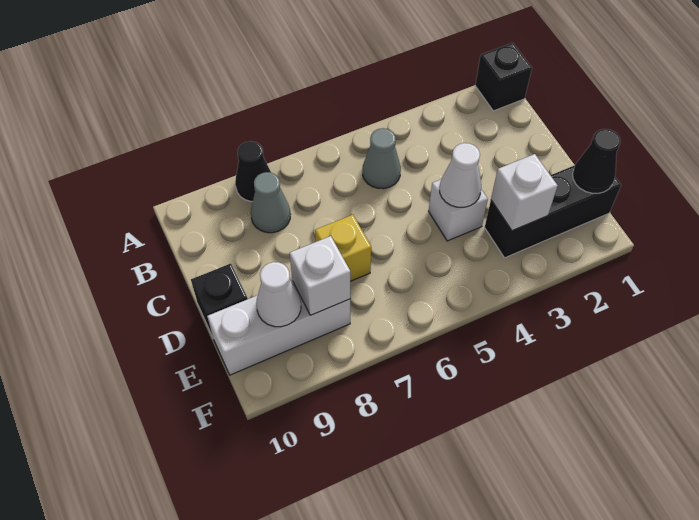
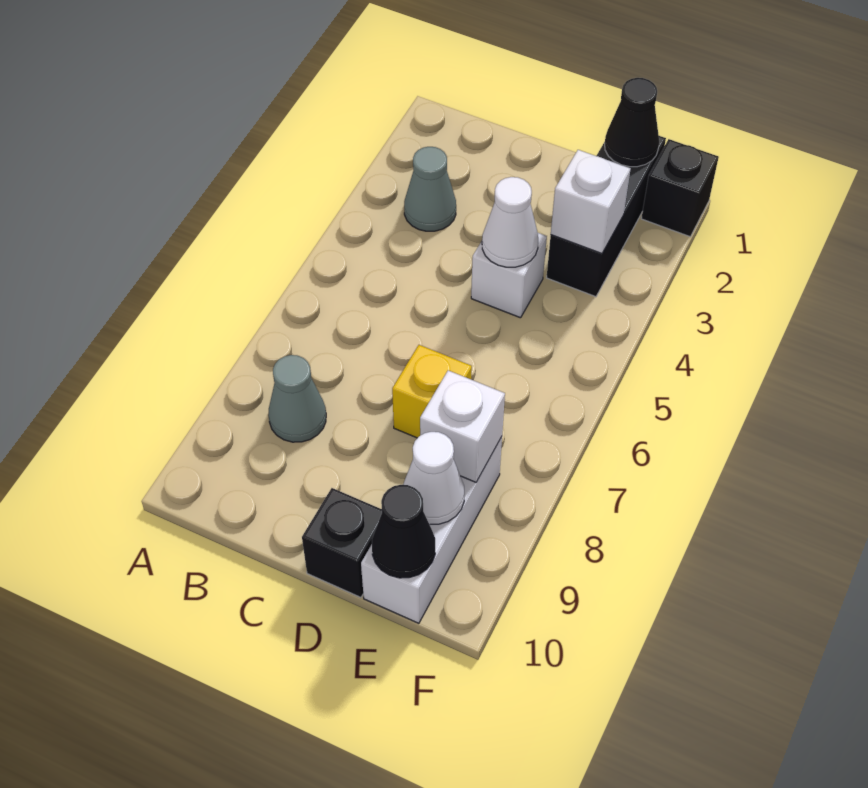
black 1x1 brick [475,43,532,111] -> black 1x1 brick moved to [641,139,719,237]
black 1x1 cone [235,141,271,202] -> black 1x1 cone moved to [372,485,435,578]
grey 1x1 cone [363,128,401,189] -> grey 1x1 cone moved to [404,147,456,231]

